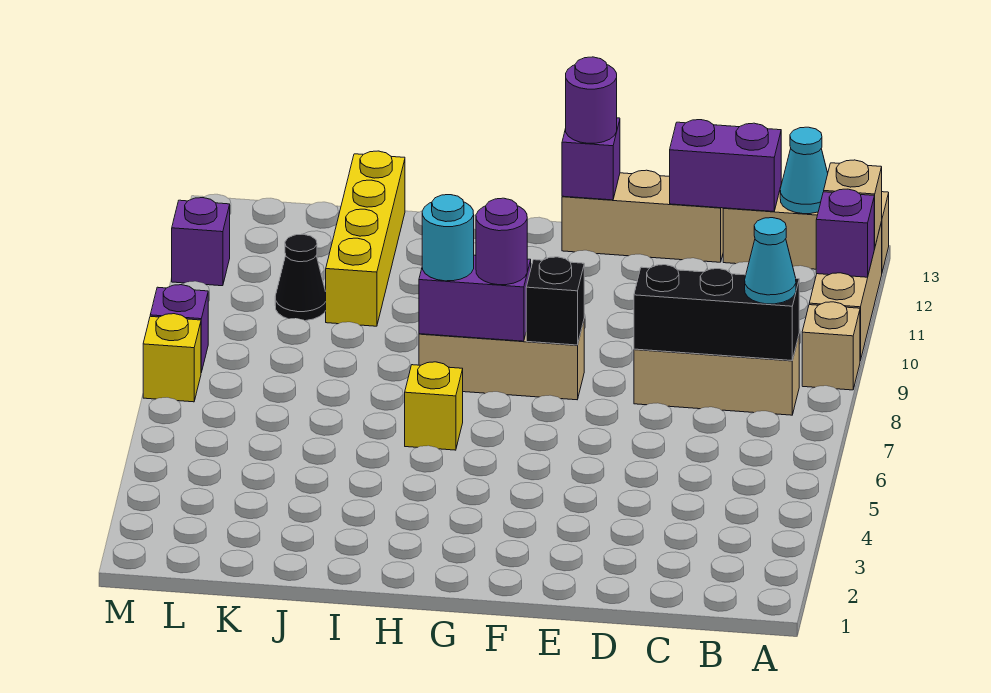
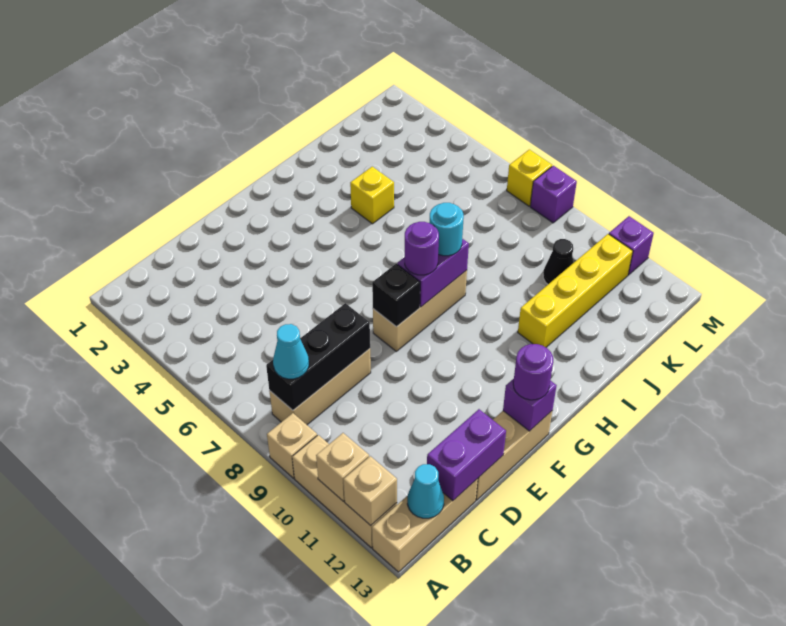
purple 1x1 brick [816,189,874,277] -> tan 1x1 brick [316,433,369,502]
yellow 1x1 brick [405,362,463,450] -> yellow 1x1 brick moved to [350,167,394,224]
yellow 1x4 brick [326,151,405,326] -> yellow 1x4 brick turned to [518,234,633,347]

